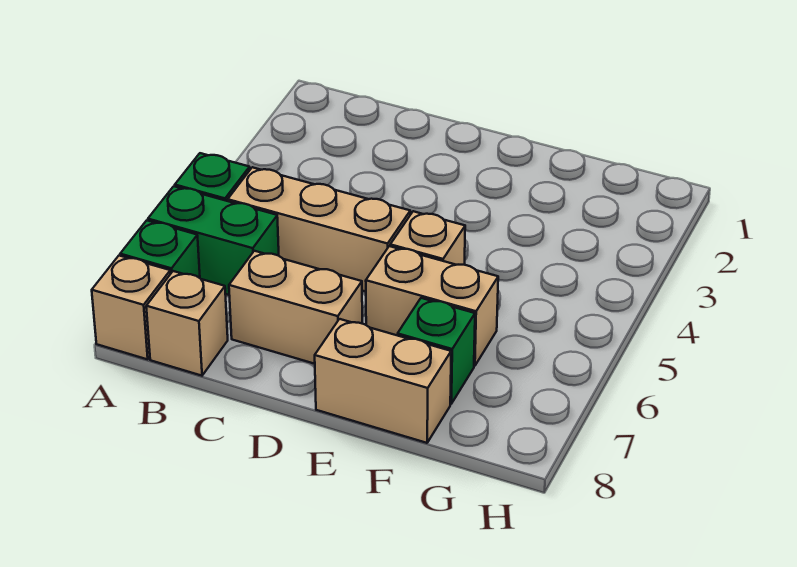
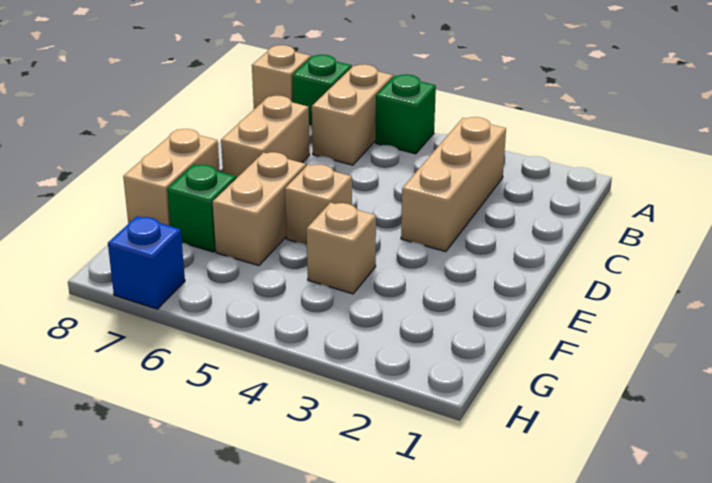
green 1x2 brick [148,186,279,295] -> tan 1x2 brick [312,64,393,165]
tan 1x3 brick [228,167,410,292] -> tan 1x3 brick moved to [401,117,506,252]
tan 1x1 brick [146,271,228,376] -> tan 1x1 brick moved to [307,203,376,294]
none -> blue 1x1 brick [108,216,185,309]

